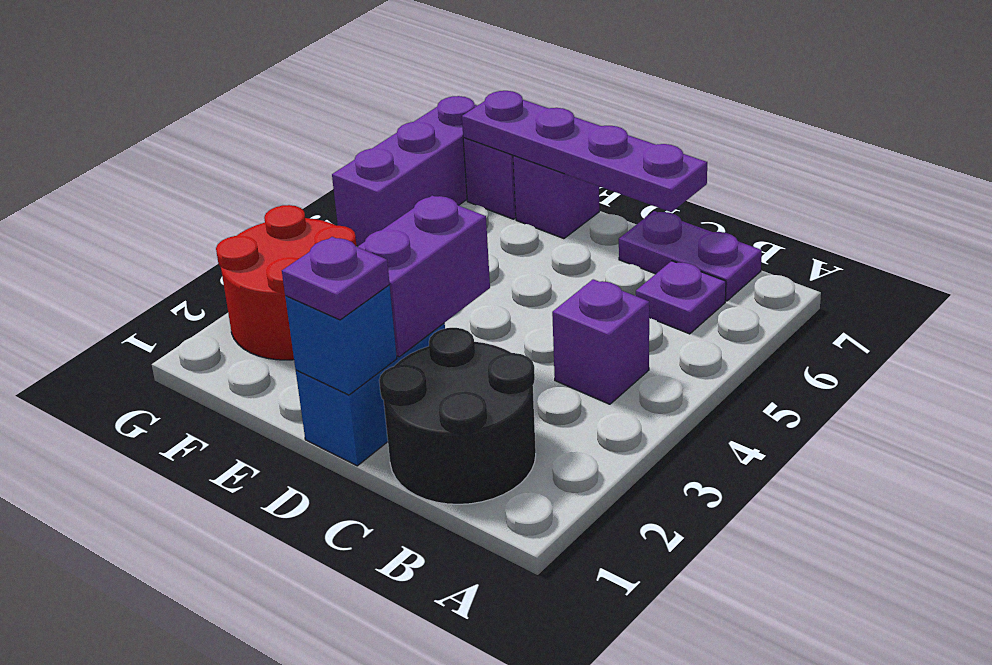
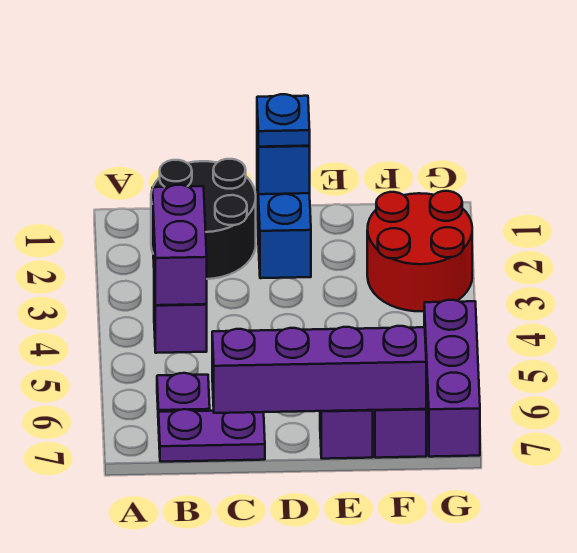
purple 1x4 plate [462,91,707,212] -> purple 1x4 brick [212,326,426,413]
purple 1x1 plate [282,237,390,320] -> blue 1x1 plate [257,94,310,147]
purple 1x2 brick [358,195,490,357] -> purple 1x2 brick moved to [152,185,207,305]

